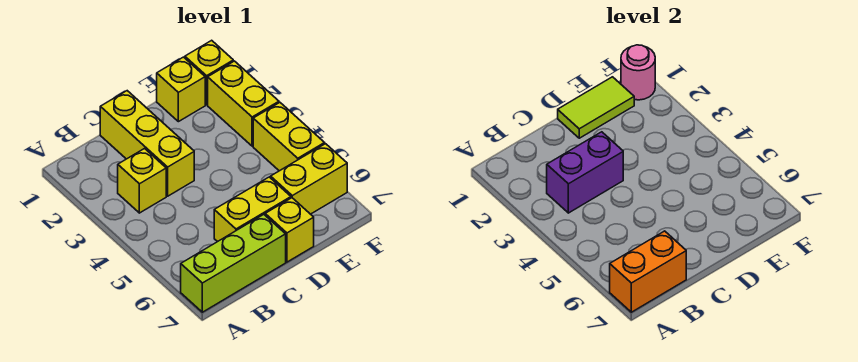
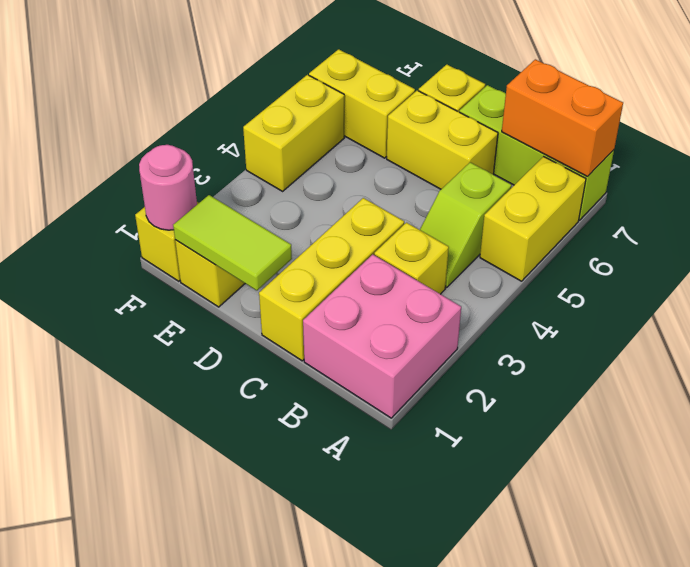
none -> pink 2x2 brick [303,254,461,418]
purple 1x2 brick [547,132,623,213] -> none
none -> lime 1x2 slope [420,162,512,288]
yellow 1x2 brick [208,61,279,146] -> yellow 1x2 brick moved to [480,157,586,281]

